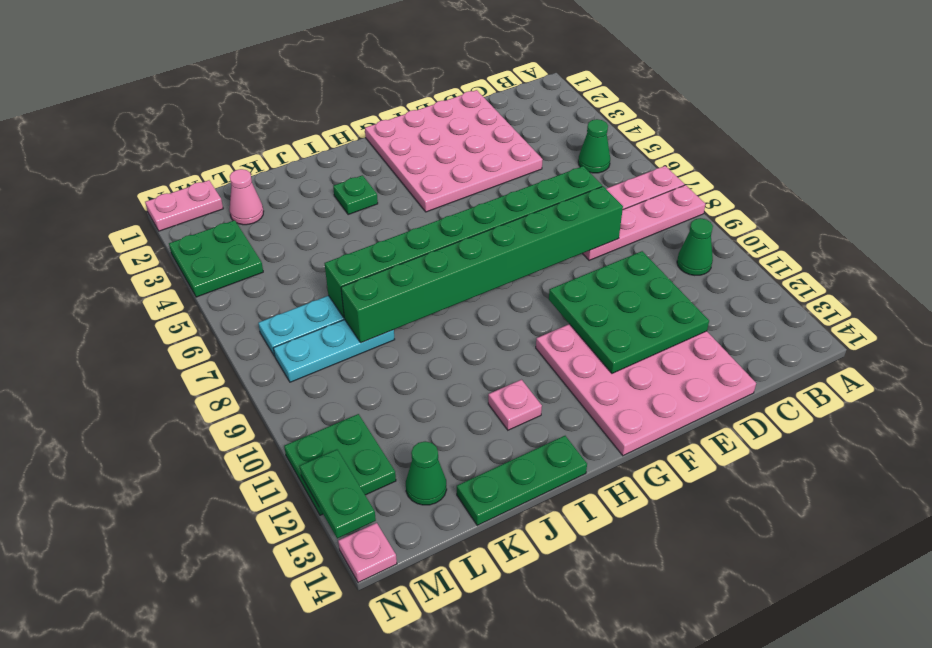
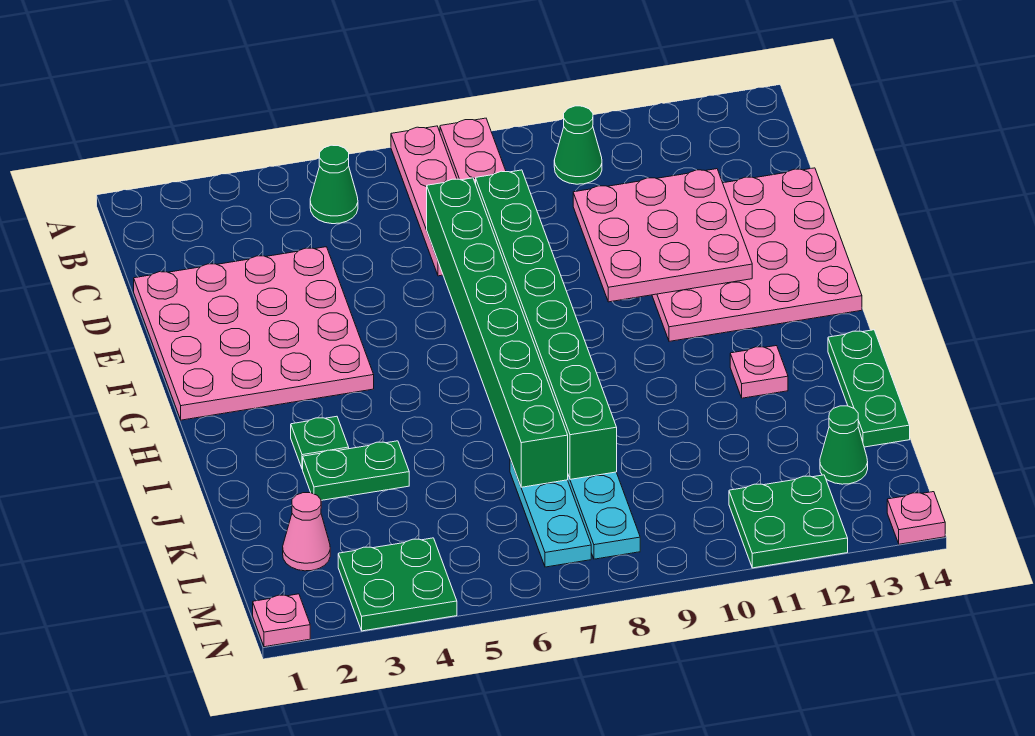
green 3x3 plate [549,251,709,373] -> pink 3x3 plate [573,169,752,302]
pink 1x2 plate [145,180,223,231] -> pink 1x1 plate [253,594,310,647]
green 1x2 plate [300,450,376,538] -> green 1x2 plate moved to [303,441,409,500]

